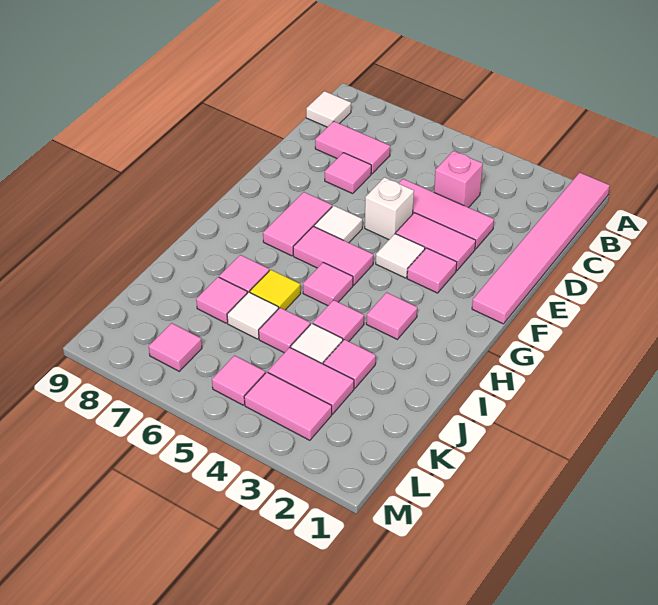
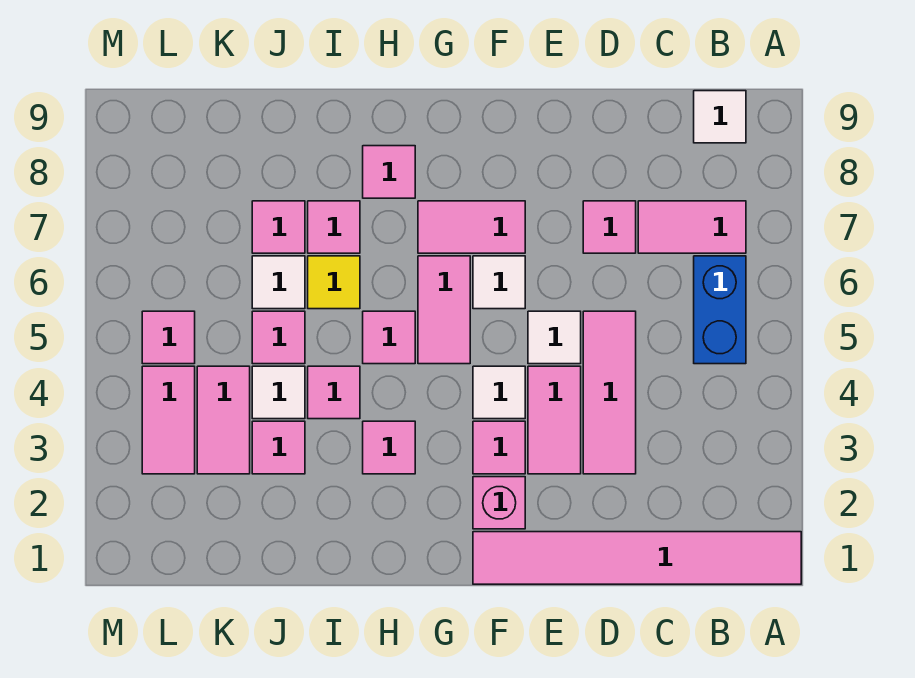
none -> blue 1x2 brick [694,256,746,364]
pink 1x1 brick [434,151,483,208] -> pink 1x1 brick moved to [473,477,525,529]
pink 1x2 tile [315,121,390,174] -> pink 1x2 tile turned to [638,201,746,253]
white 1x1 brick [365,177,414,240] -> white 1x1 tile [528,311,581,364]
pink 1x1 tile [149,323,202,371] -> pink 1x1 tile moved to [363,146,415,198]

